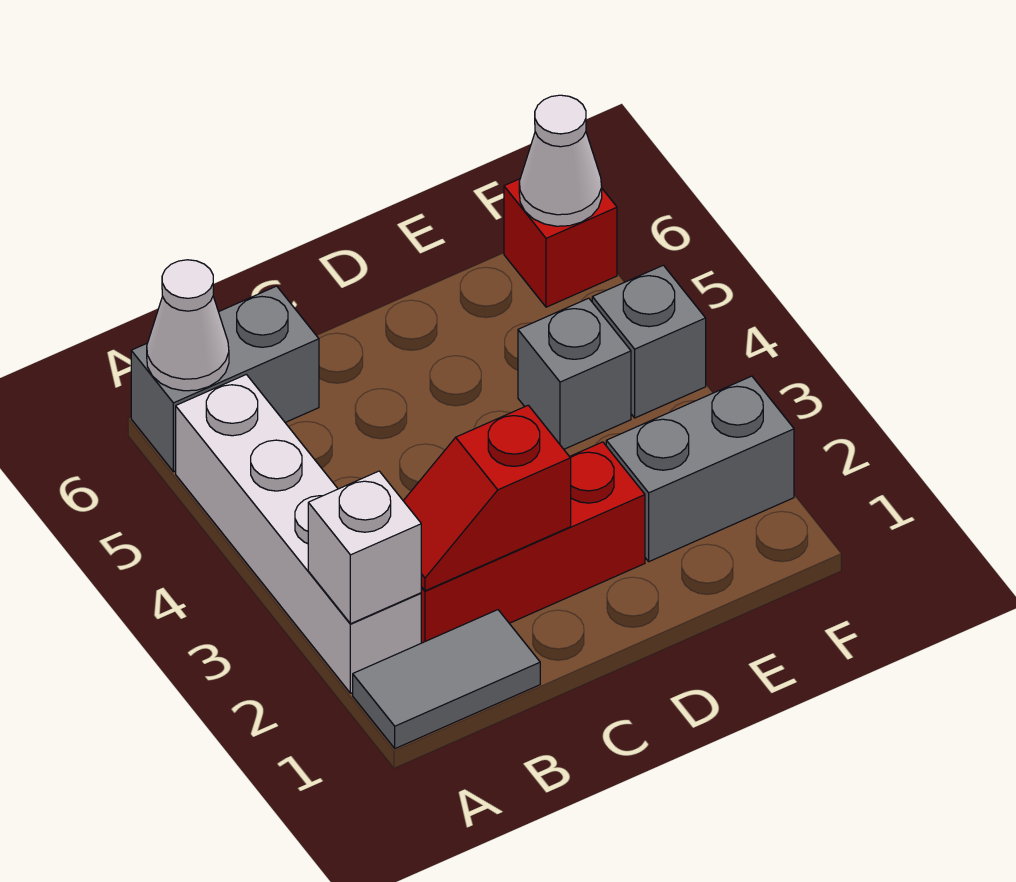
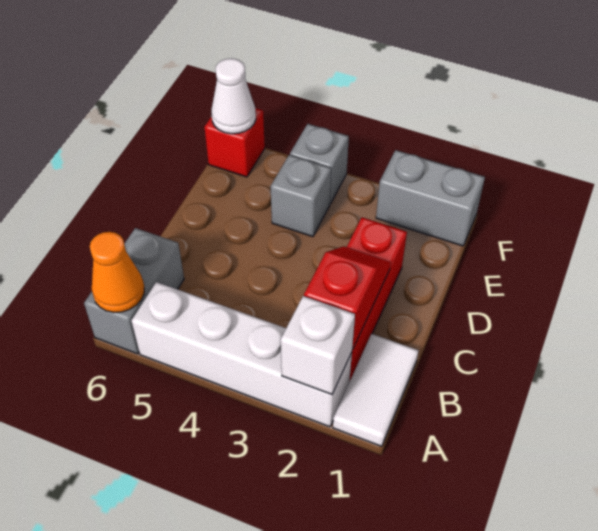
grey 1x2 tile [353,610,540,749] -> white 1x2 tile [333,334,419,446]
white 1x1 cone [147,260,229,391] -> orange 1x1 cone [90,232,144,312]
red 1x2 slope [403,405,571,591] -> red 1x2 slope turned to [304,246,391,349]
grey 1x2 brick [606,376,794,562] -> grey 1x2 brick turned to [376,150,485,246]

